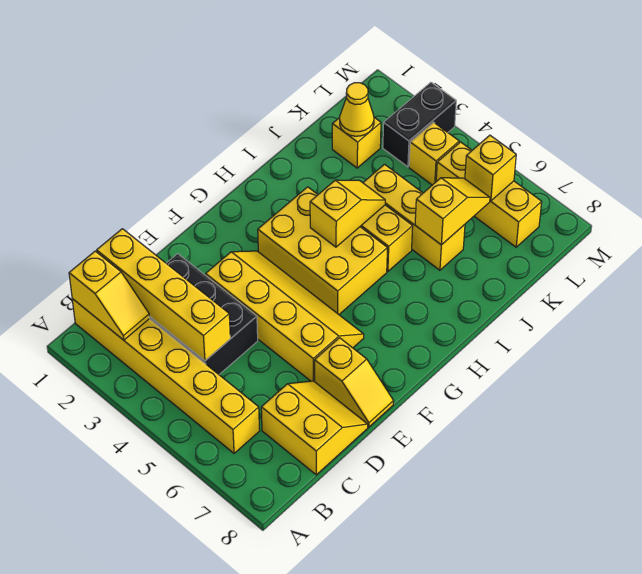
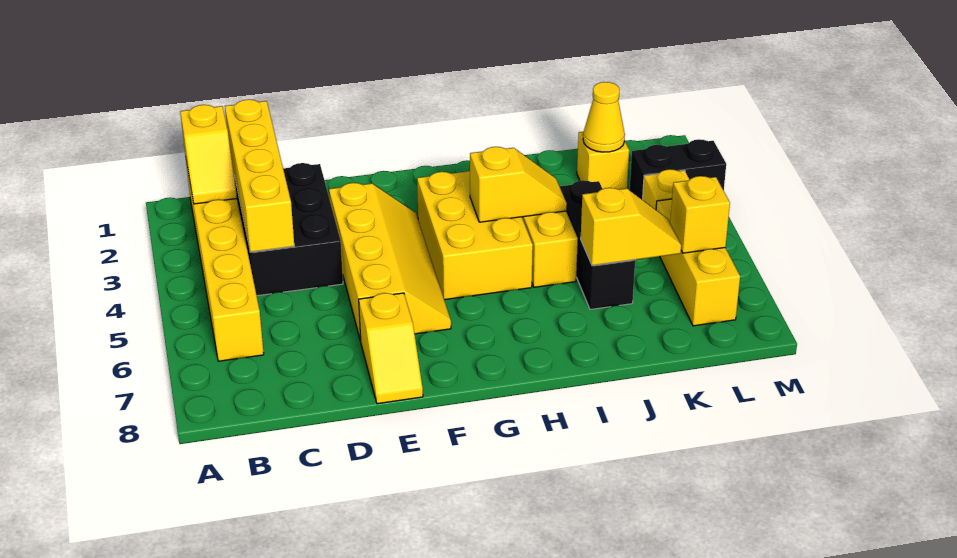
yellow 2x2 slope [261,381,368,475] -> none
yellow 1x3 brick [363,164,465,270] -> black 1x3 brick [560,180,635,309]

